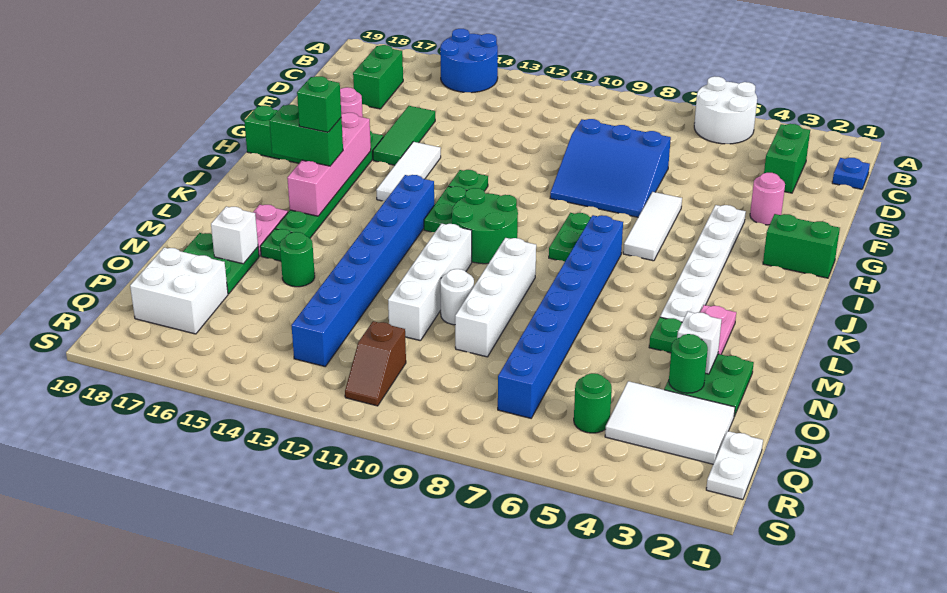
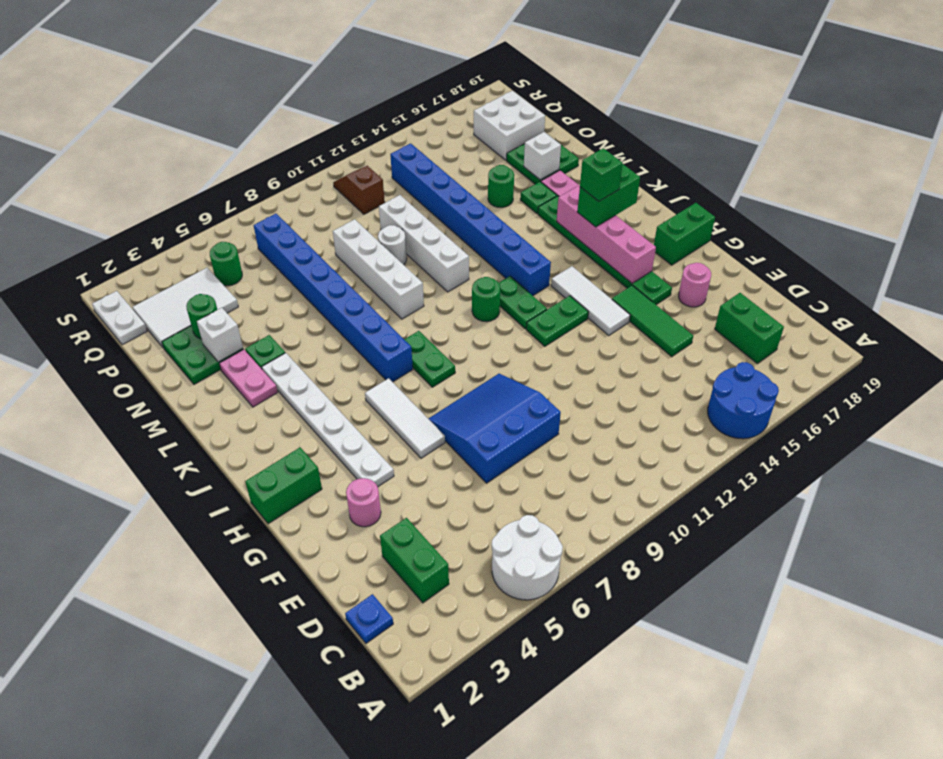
green 1x1 plate [449,170,488,191] -> green 1x2 plate [526,296,588,346]
green 2x2 round brick [452,188,518,264] -> green 1x1 round brick [472,277,500,322]

